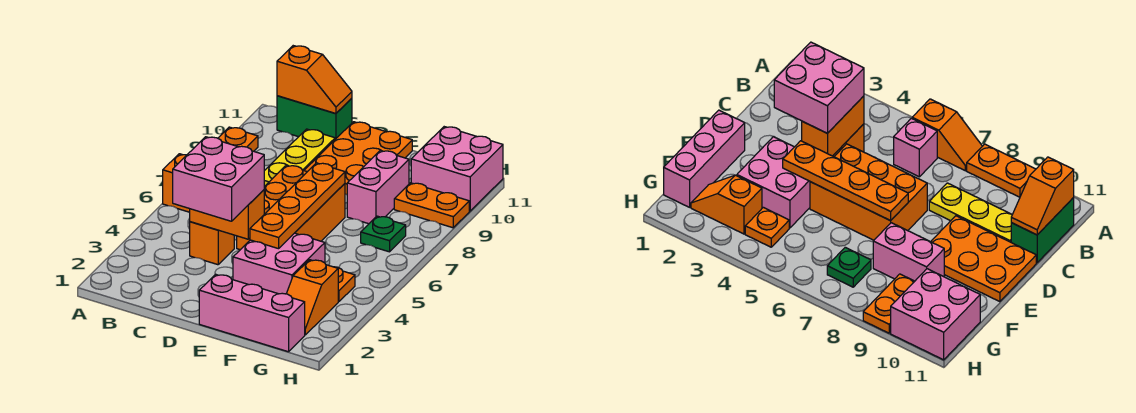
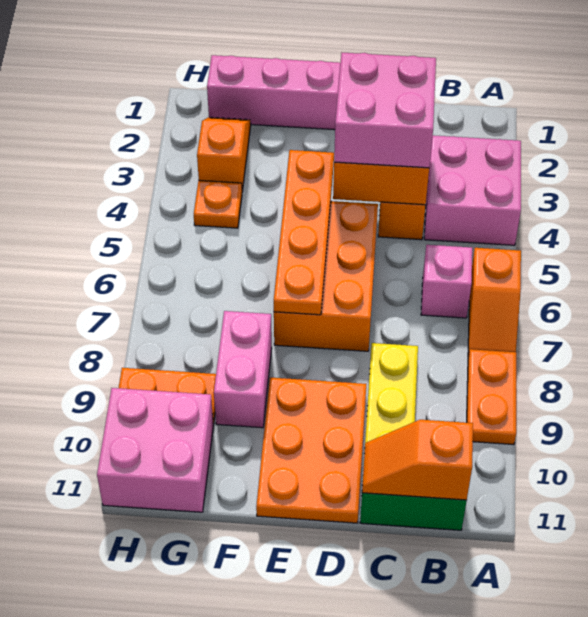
pink 2x2 brick [233,233,325,294] -> pink 2x2 brick moved to [424,135,521,245]
green 1x1 plate [361,216,406,252] -> none

